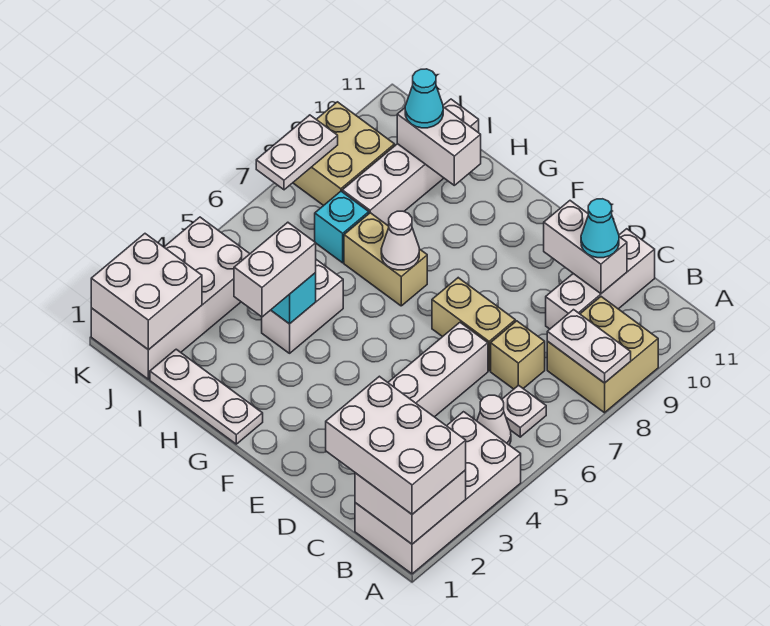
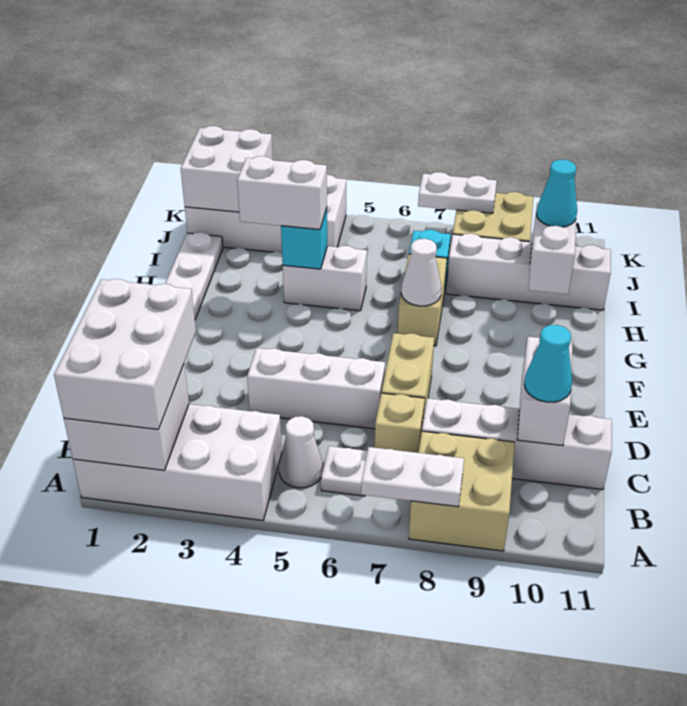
white 1x2 plate [547,310,631,383] -> white 1x2 plate turned to [361,447,464,507]
white 1x3 brick [546,229,655,329] -> white 1x4 brick [422,398,612,489]

